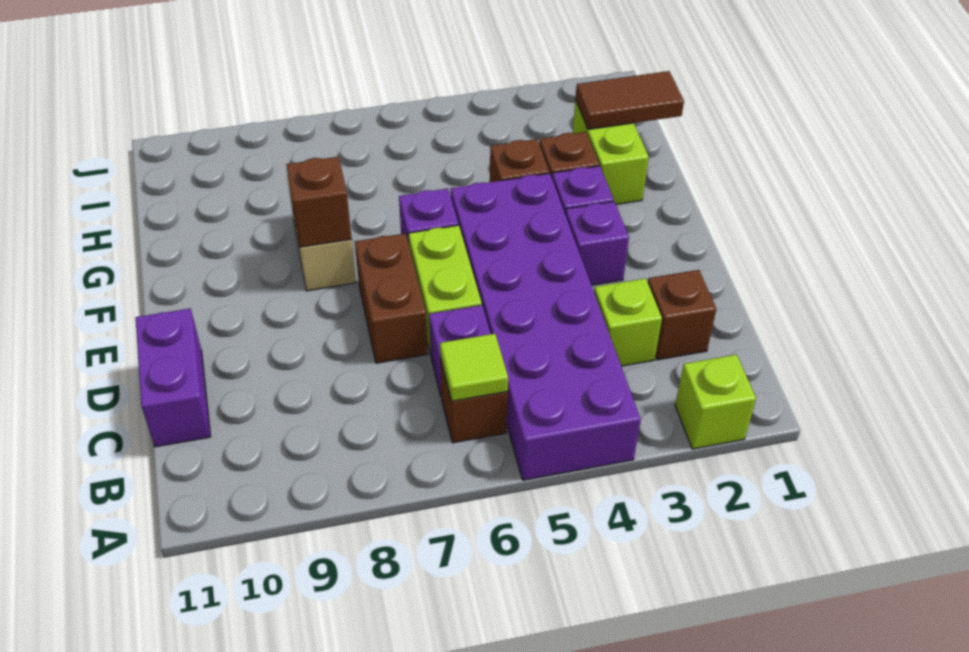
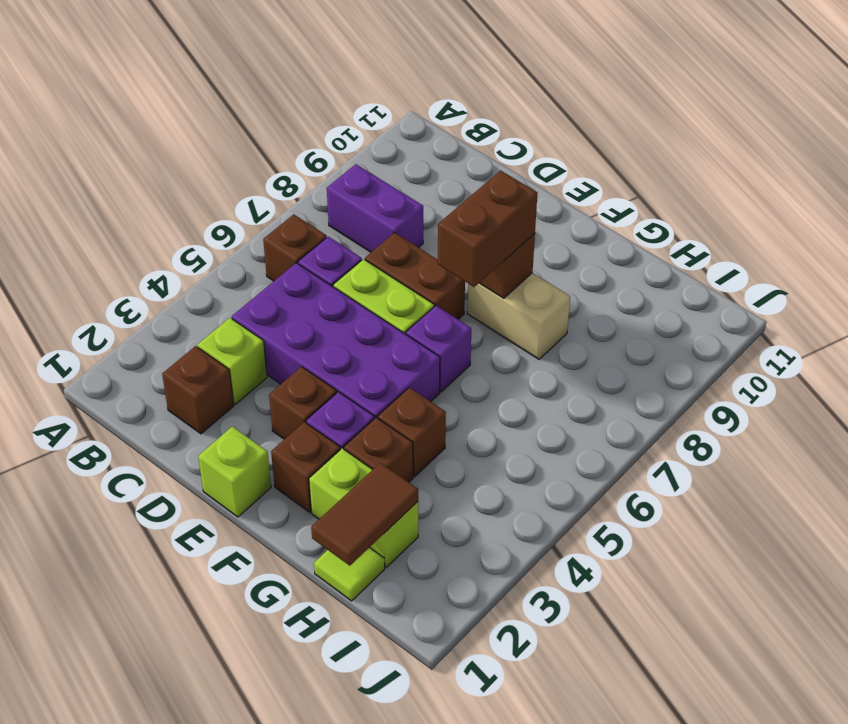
lime 1x1 brick [675,355,756,449] -> lime 1x1 brick moved to [198,426,271,517]
purple 2x6 brick [451,173,641,480] -> purple 2x4 brick [232,263,440,419]
lime 1x1 tile [440,334,508,401] -> lime 1x1 tile moved to [314,547,385,601]
purple 1x2 brick [135,308,211,447] -> purple 1x2 brick moved to [327,164,423,252]
purple 1x1 brick [565,202,629,285] -> brown 1x1 brick [269,367,337,439]
none -> brown 1x1 brick [271,422,340,512]
none -> brown 1x2 brick [438,171,537,287]

